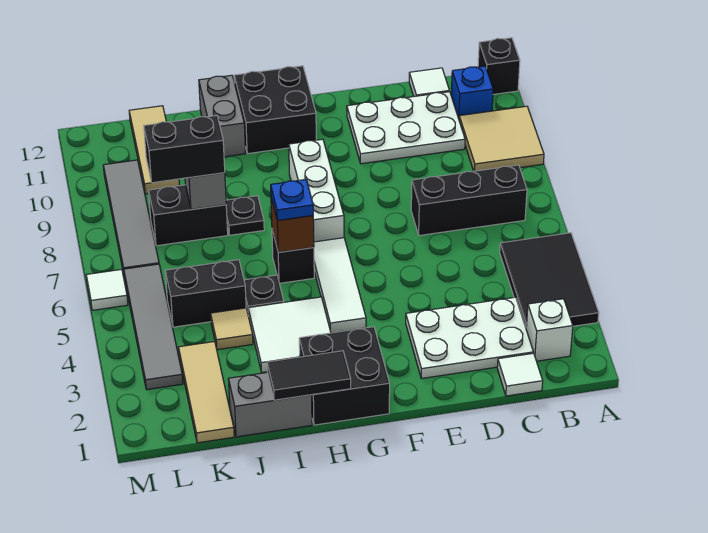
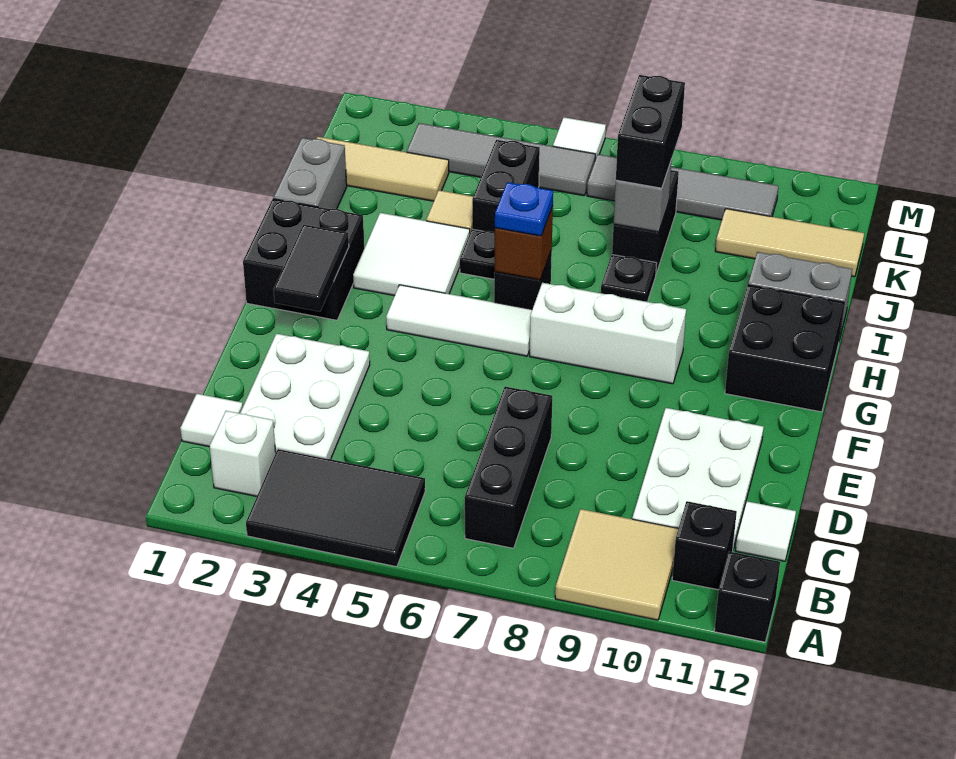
blue 1x1 brick [451,66,493,118] -> black 1x1 brick [672,501,737,590]
black 1x2 tile [267,351,351,400] -> black 1x2 tile moved to [274,225,349,311]

